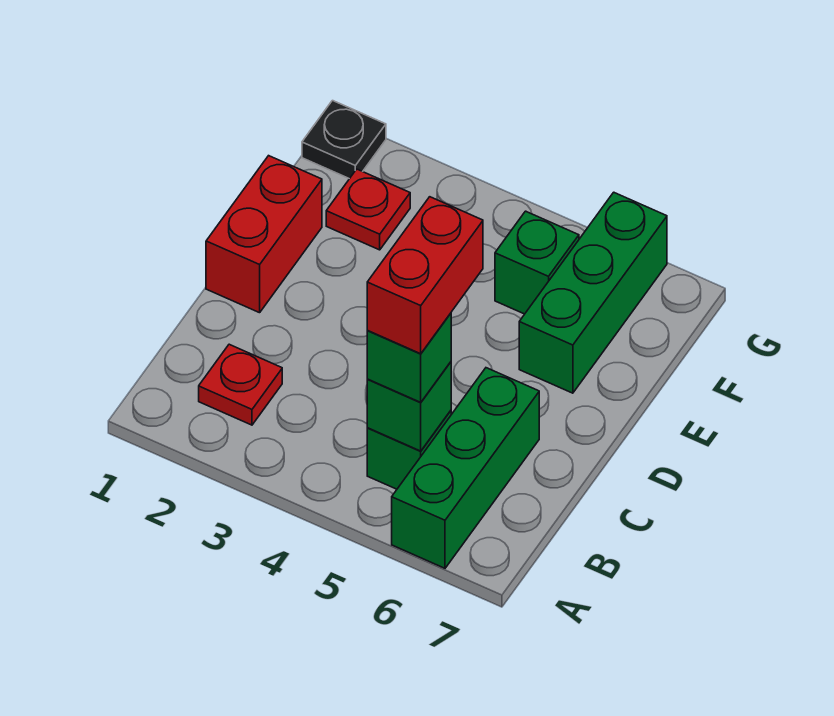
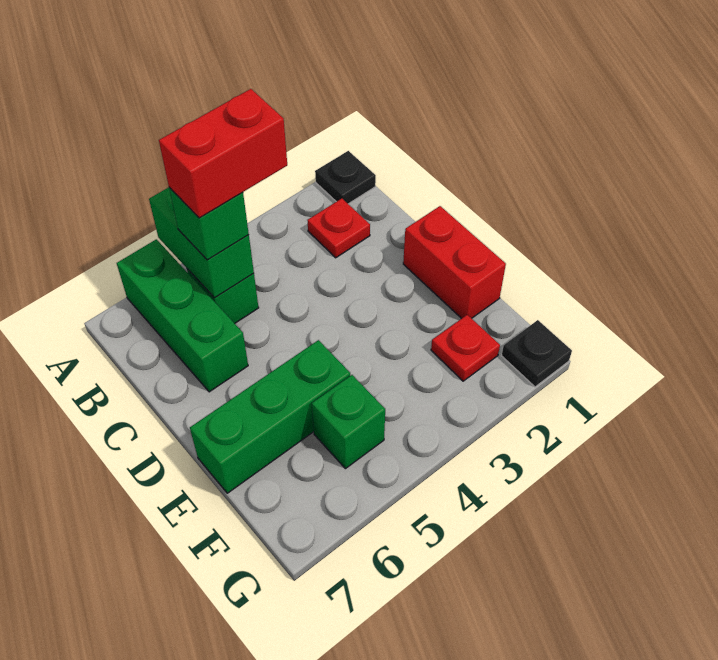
none -> black 1x1 plate [315,151,376,204]
green 1x1 brick [367,362,451,451] -> green 1x2 brick [149,187,254,298]
red 1x2 brick [367,197,483,354] -> red 1x2 brick turned to [159,89,287,218]
green 1x3 brick [519,192,667,393] -> green 1x3 brick turned to [190,340,350,493]

